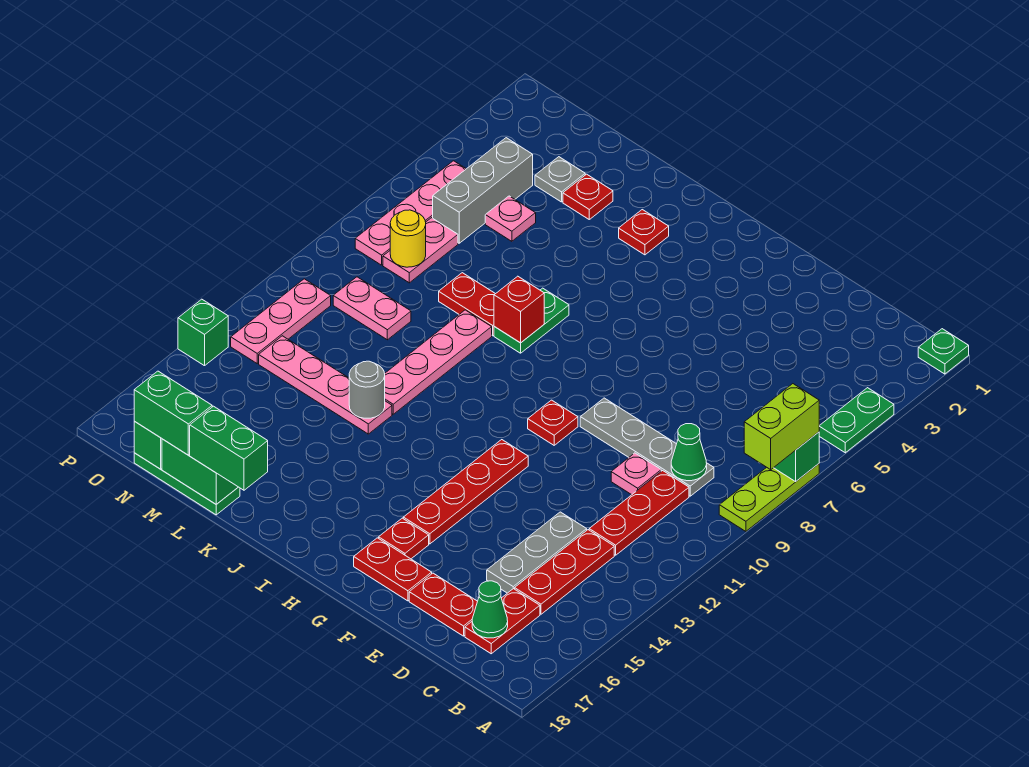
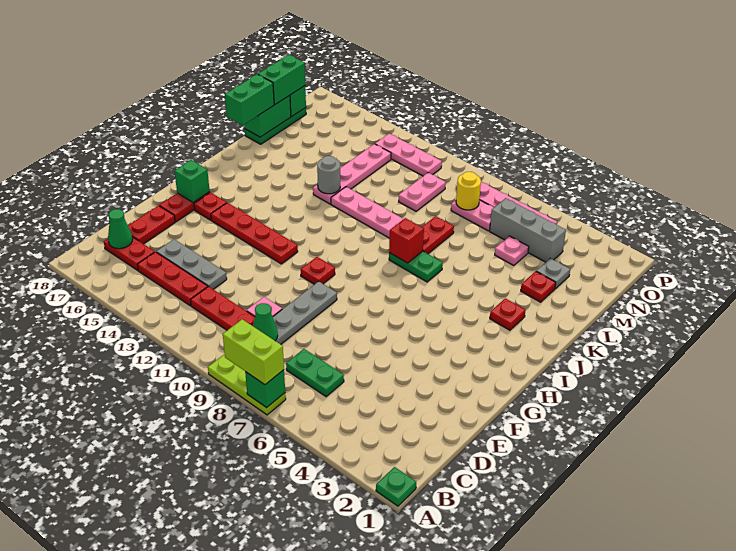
green 1x2 plate [819,388,894,453] -> green 1x2 plate moved to [286,349,344,397]
green 1x1 brick [178,299,228,366] -> green 1x1 brick moved to [175,160,210,203]

